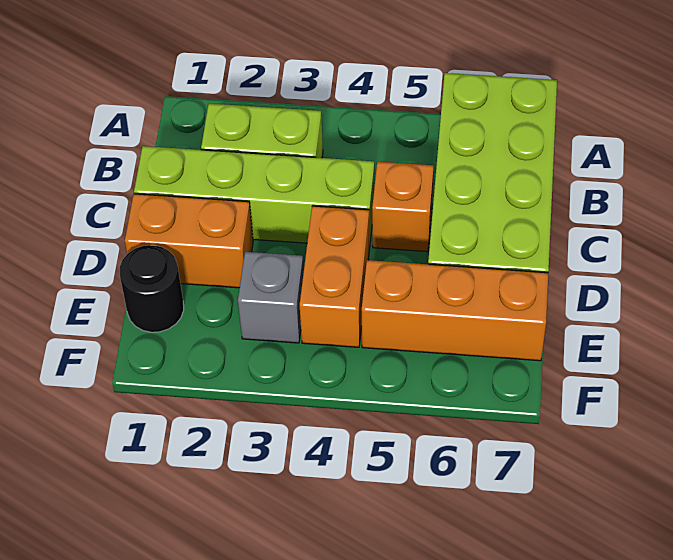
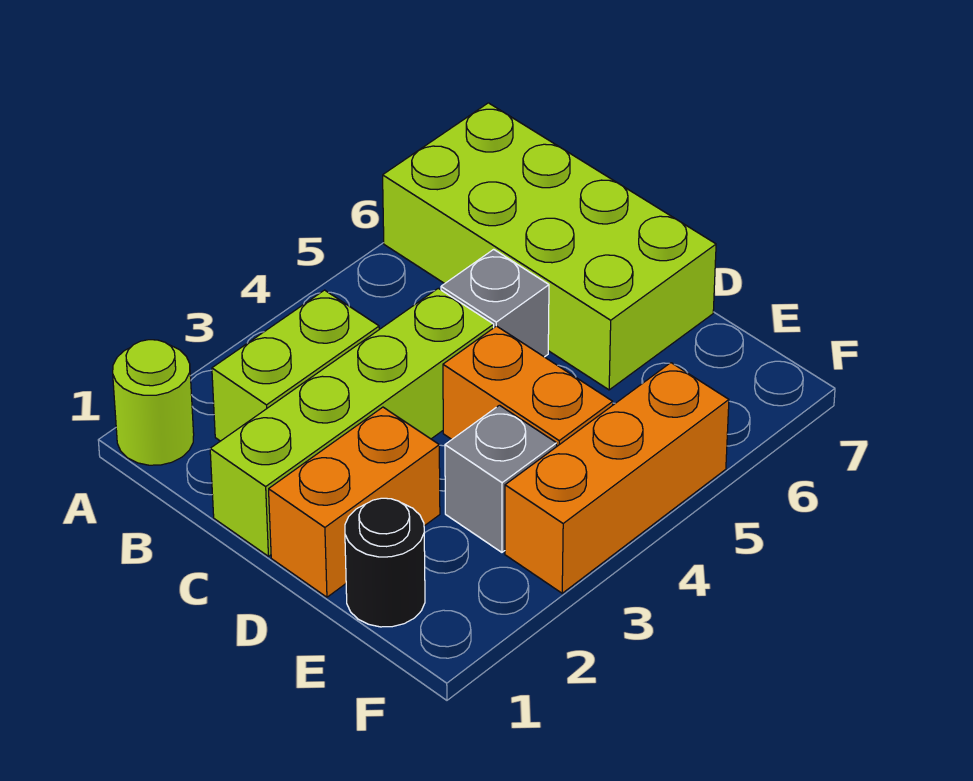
none -> lime 1x1 round brick [113,340,194,465]
orange 1x1 brick [372,162,434,252] -> grey 1x1 brick [441,249,549,357]
orange 1x3 brick [362,260,548,361] -> orange 1x3 brick moved to [505,363,729,593]

